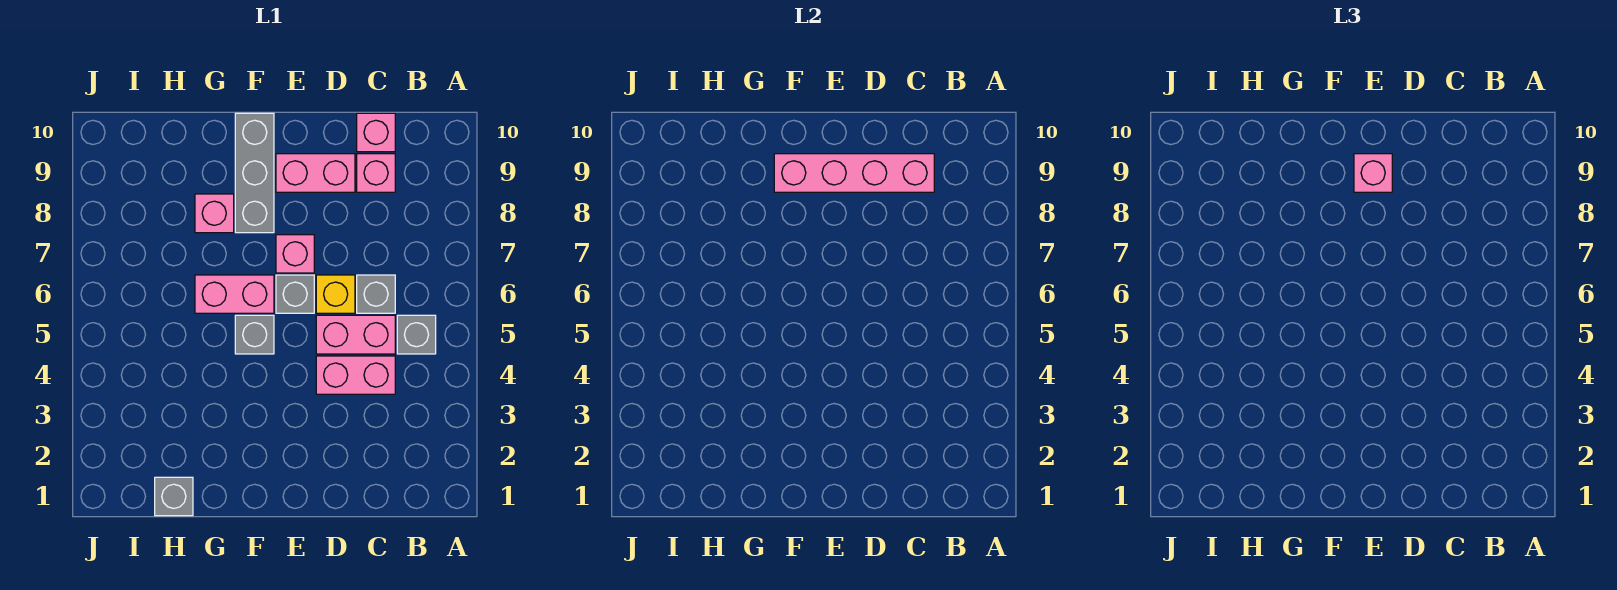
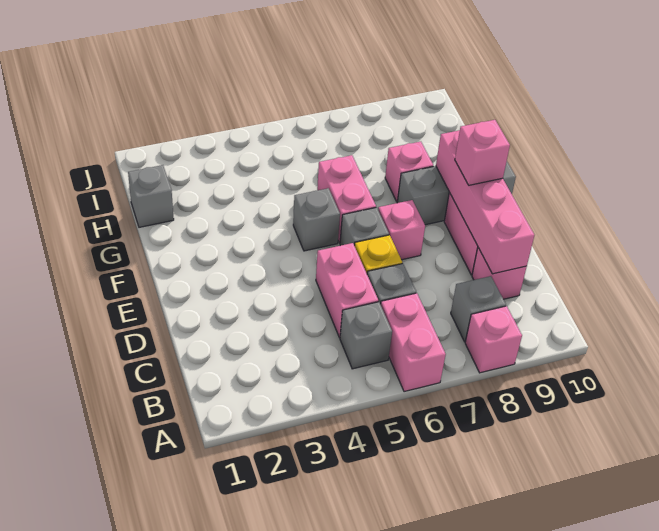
none -> grey 1x1 brick [451,276,506,342]
pink 1x2 brick [316,356,395,394] -> pink 1x2 brick moved to [381,293,446,392]
pink 1x1 brick [357,113,395,152] -> pink 1x1 brick moved to [465,306,522,373]

